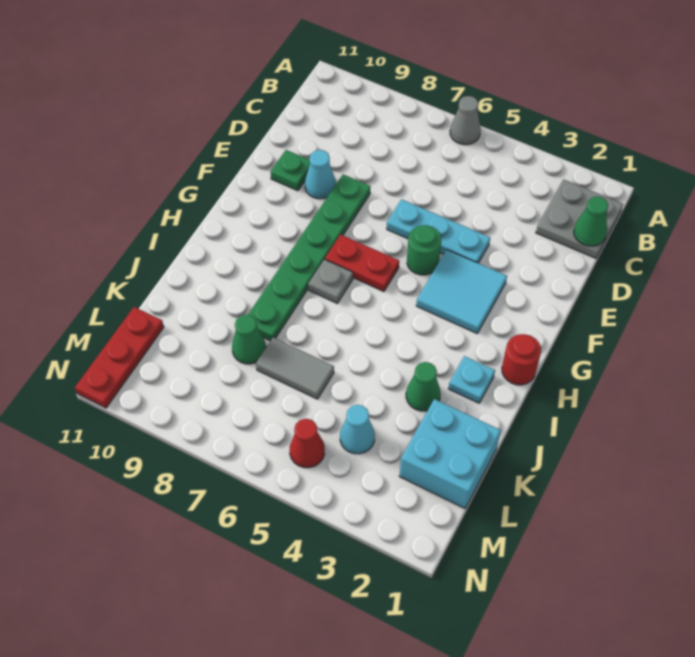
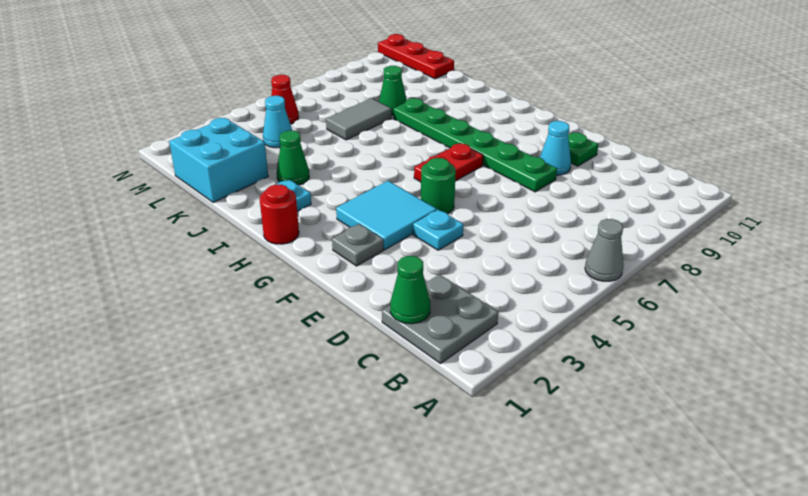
cyan 1x3 plate [387,199,490,263] -> cyan 1x1 plate [413,210,464,250]
grey 1x1 plate [308,259,353,303] -> grey 1x1 plate moved to [332,224,384,266]

